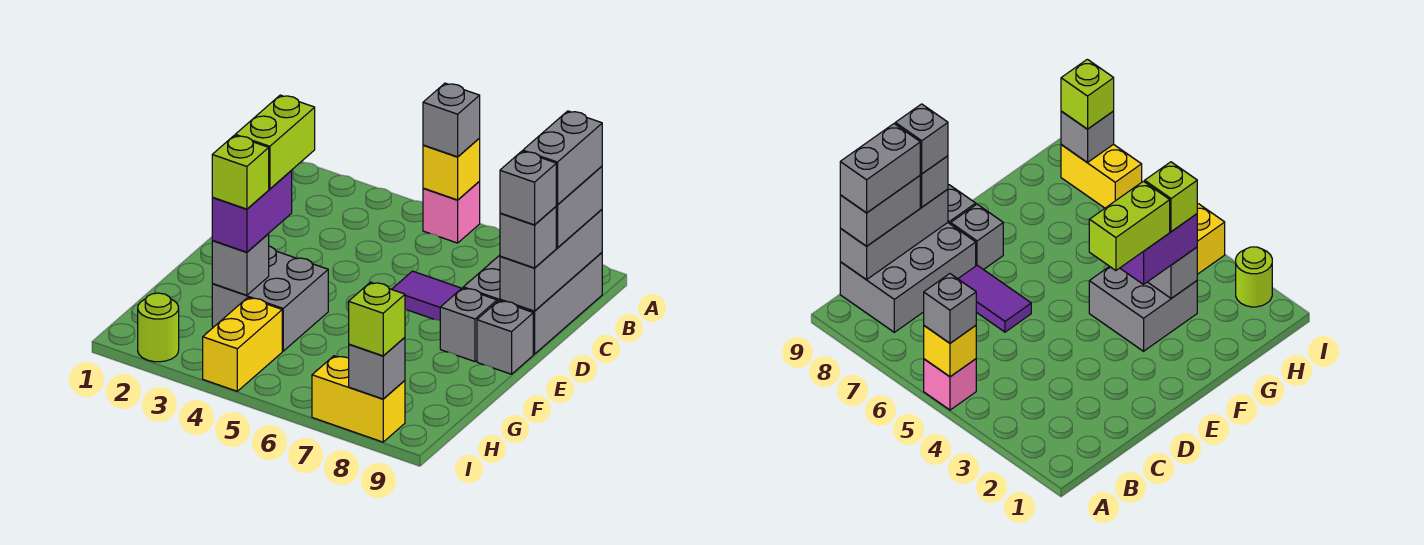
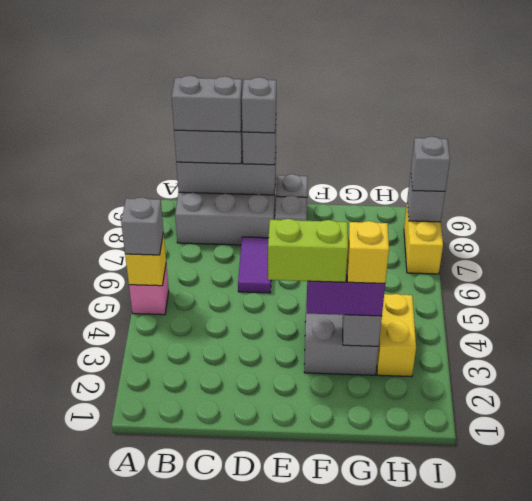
lime 1x1 brick [212,135,269,209] -> yellow 1x1 brick [347,221,389,283]
yellow 1x2 brick [203,298,282,391] -> yellow 1x2 brick turned to [377,294,416,377]
lime 1x1 round brick [138,293,179,362] -> none
lime 1x1 brick [349,282,405,356] -> grey 1x1 brick [411,136,450,191]

